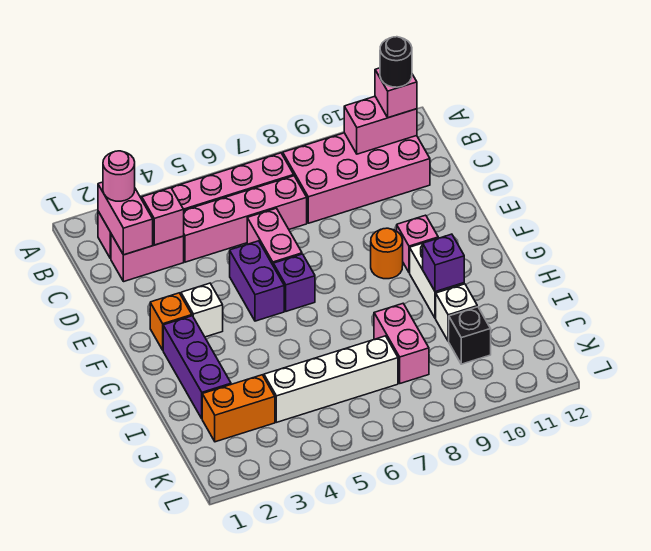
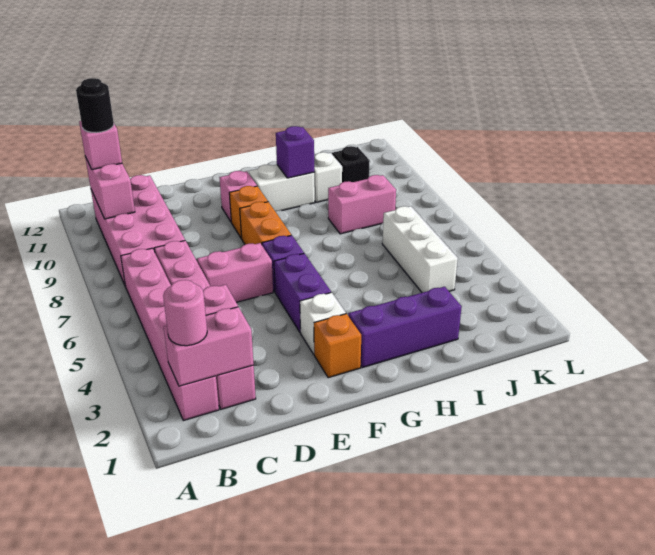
purple 1x2 brick [230,241,284,321] -> purple 1x2 brick turned to [274,253,331,333]
orange 1x1 round brick [371,228,403,279] -> orange 1x1 brick [229,186,268,238]
orange 1x2 brick [202,375,275,442] -> orange 1x2 brick moved to [240,202,291,245]
white 1x4 brick [264,336,398,422] -> white 1x3 brick [382,206,458,293]

